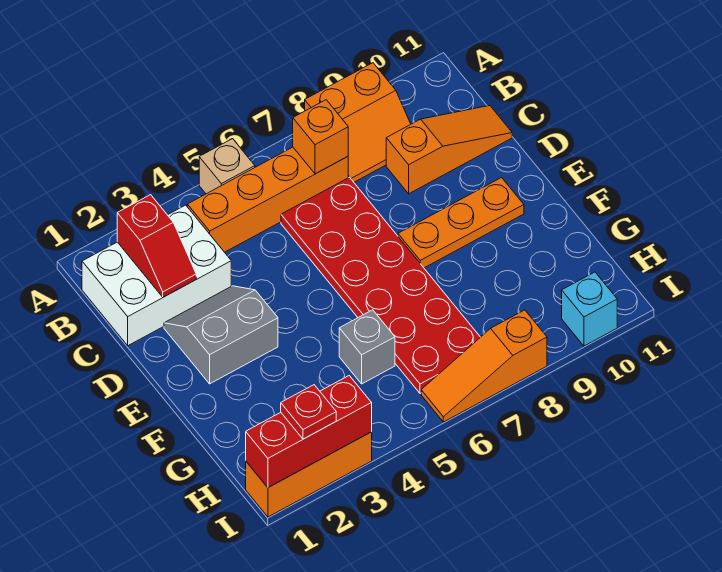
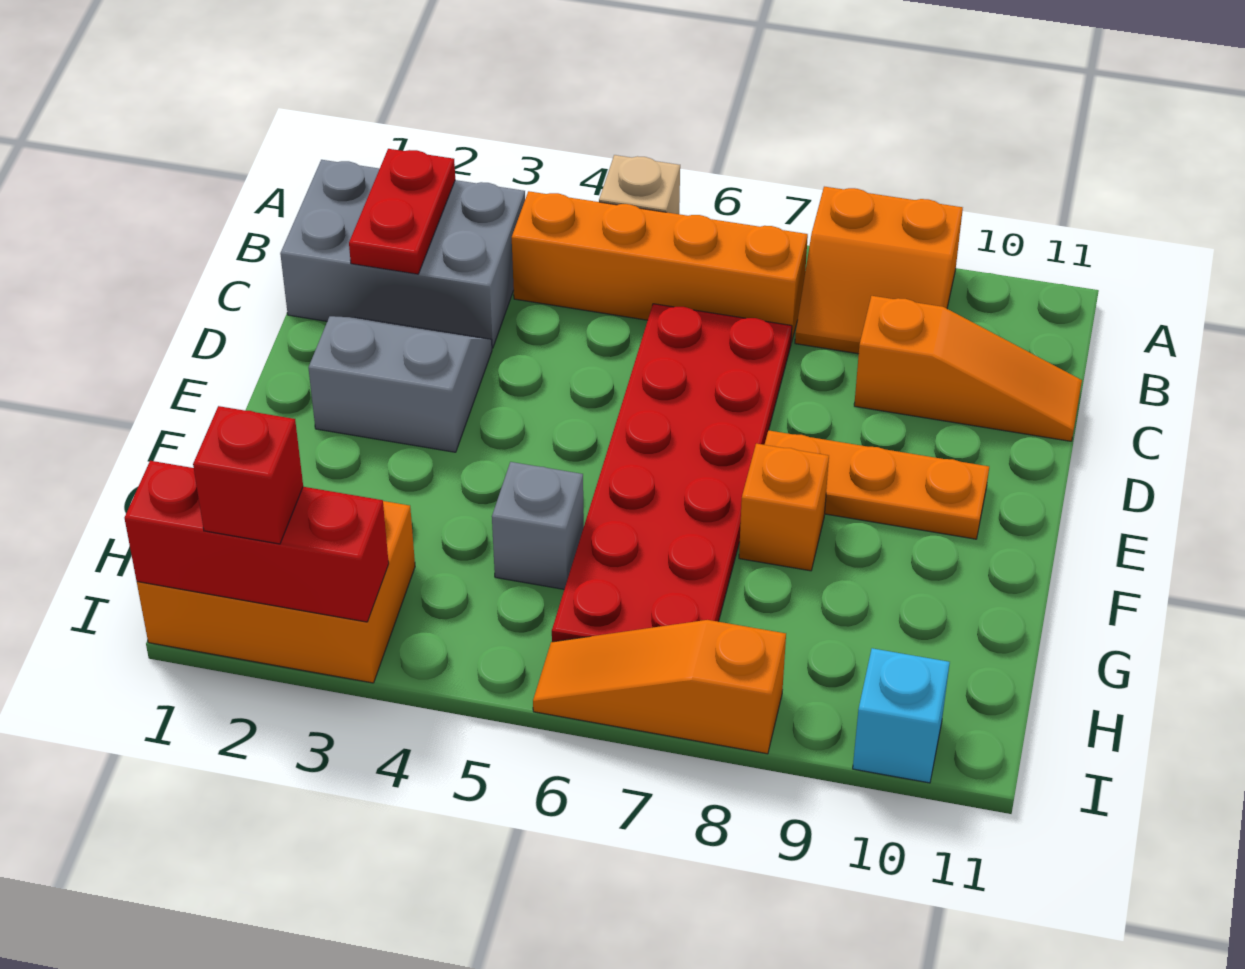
white 2x3 brick [82,205,231,346] -> grey 2x3 brick [280,160,525,348]
red 1x2 slope [117,195,196,297] -> red 1x2 plate [349,149,455,274]
orange 1x1 brick [293,100,348,174] -> orange 1x1 brick moved to [739,444,829,571]
orange 1x3 brick [246,432,372,517] -> orange 2x3 brick [137,501,415,683]
red 1x1 plate [281,385,336,439] -> red 1x1 brick [193,406,303,544]

